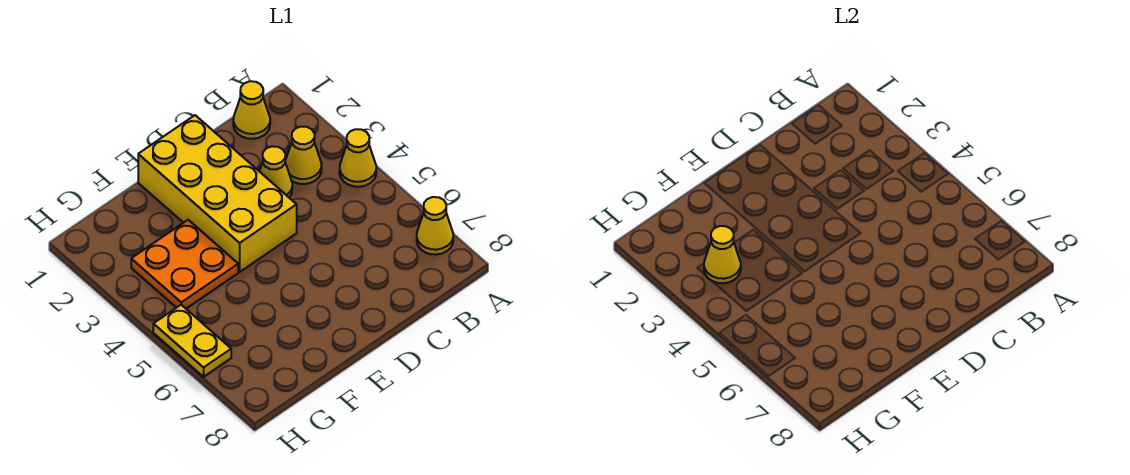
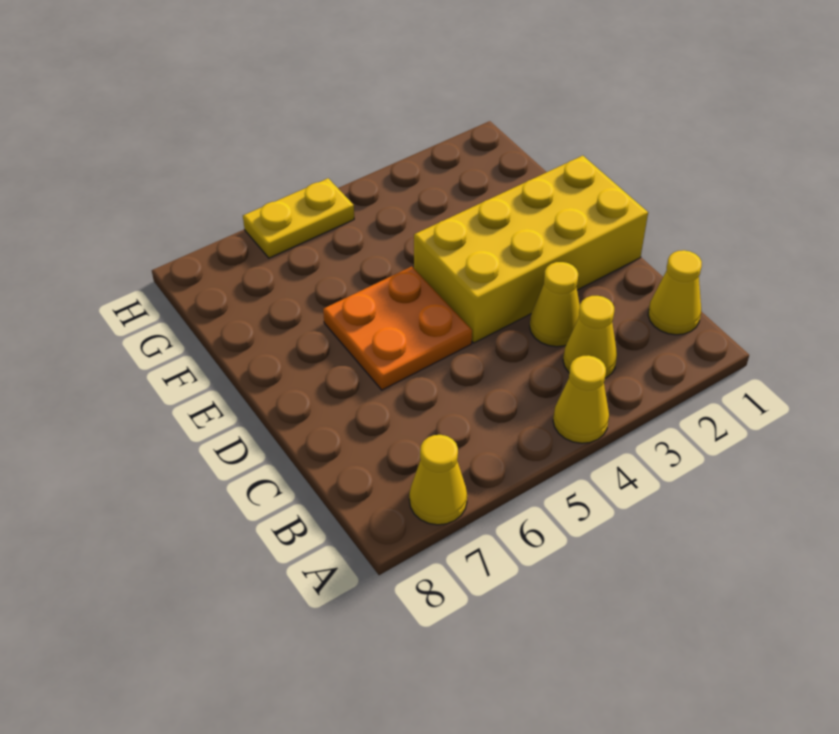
orange 2x2 plate [131,220,238,309] -> orange 2x2 plate moved to [323,266,472,390]
yellow 1x1 cone [704,226,741,283] -> none

